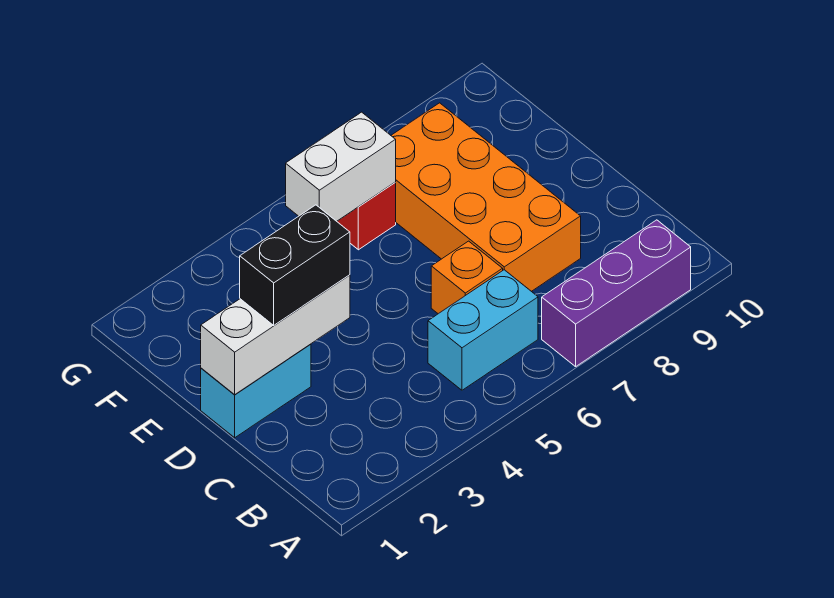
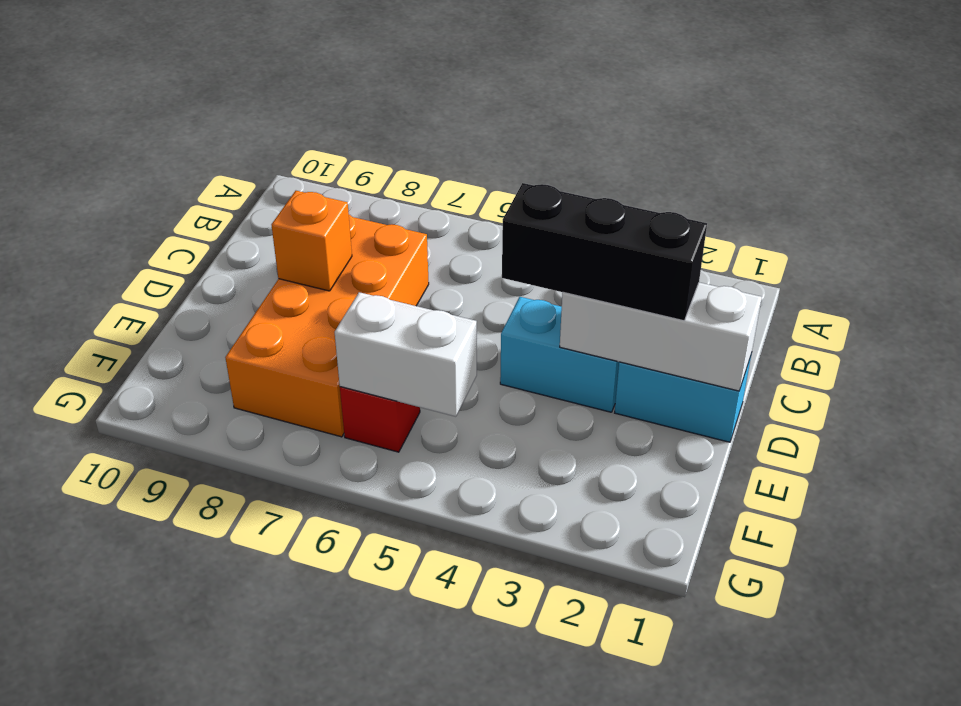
purple 1x3 brick [542,220,691,367] -> none
cyan 1x2 brick [428,270,538,390] -> cyan 1x2 brick moved to [500,297,619,412]
orange 1x1 brick [431,241,503,314] -> orange 1x1 brick moved to [272,191,352,291]
black 1x2 brick [240,205,350,325] -> black 1x3 brick [502,183,707,321]

